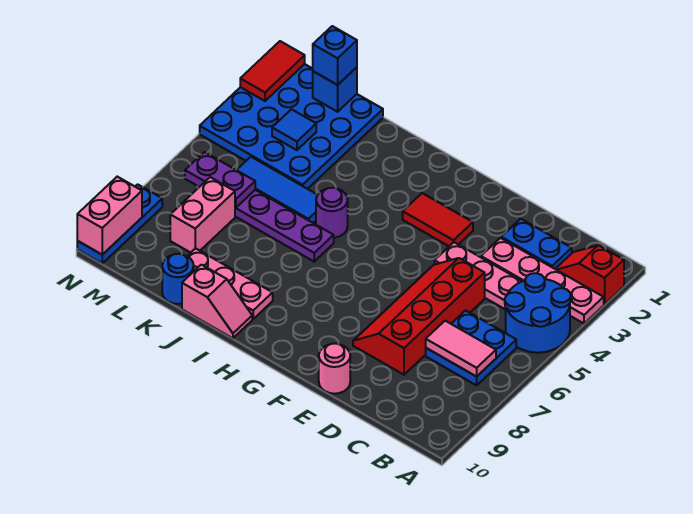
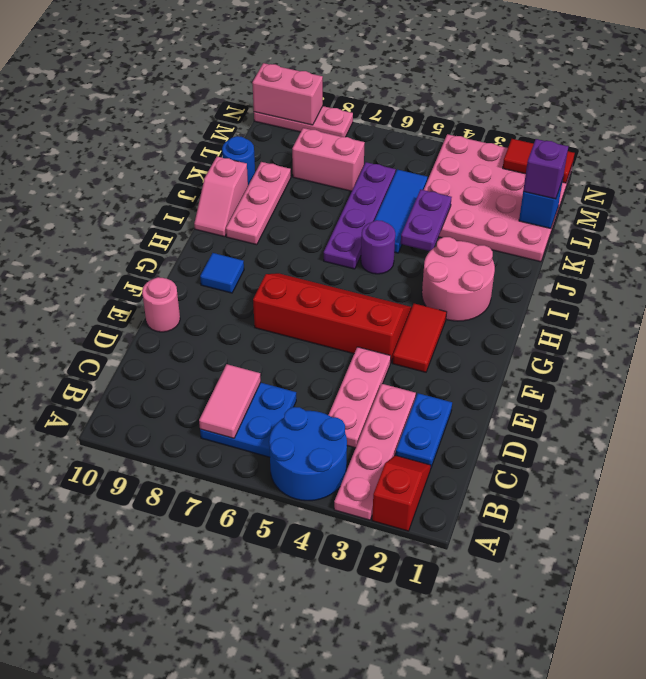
red 2x4 slope [353,258,485,375] -> red 2x4 slope moved to [253,273,412,363]
none -> pink 2x2 round brick [422,237,495,321]
blue 4x4 plate [200,64,383,189] -> pink 4x4 plate [424,134,573,262]
blue 1x1 brick [313,26,357,85] -> purple 1x1 brick [523,139,568,199]
blue 1x1 tile [272,109,316,150] -> blue 1x1 tile moved to [200,253,244,293]
purple 1x2 plate [185,152,255,208] -> purple 1x2 plate moved to [401,189,452,251]
blue 1x3 plate [77,184,162,263] -> pink 1x3 plate [254,106,353,137]

